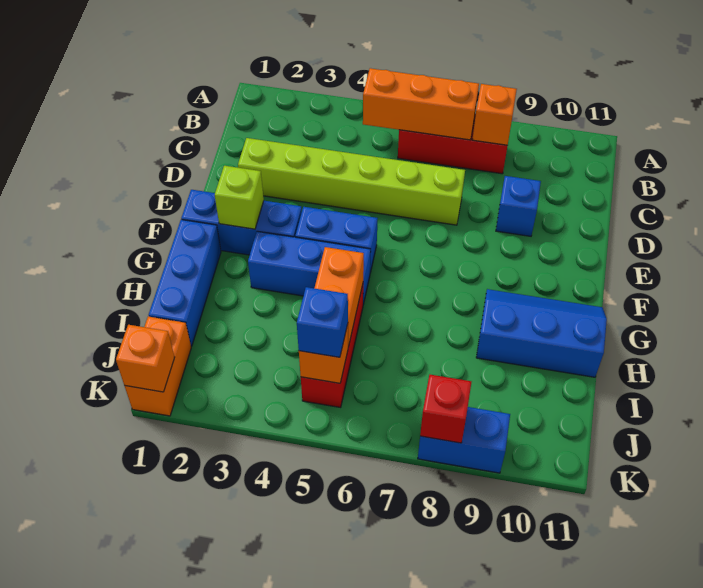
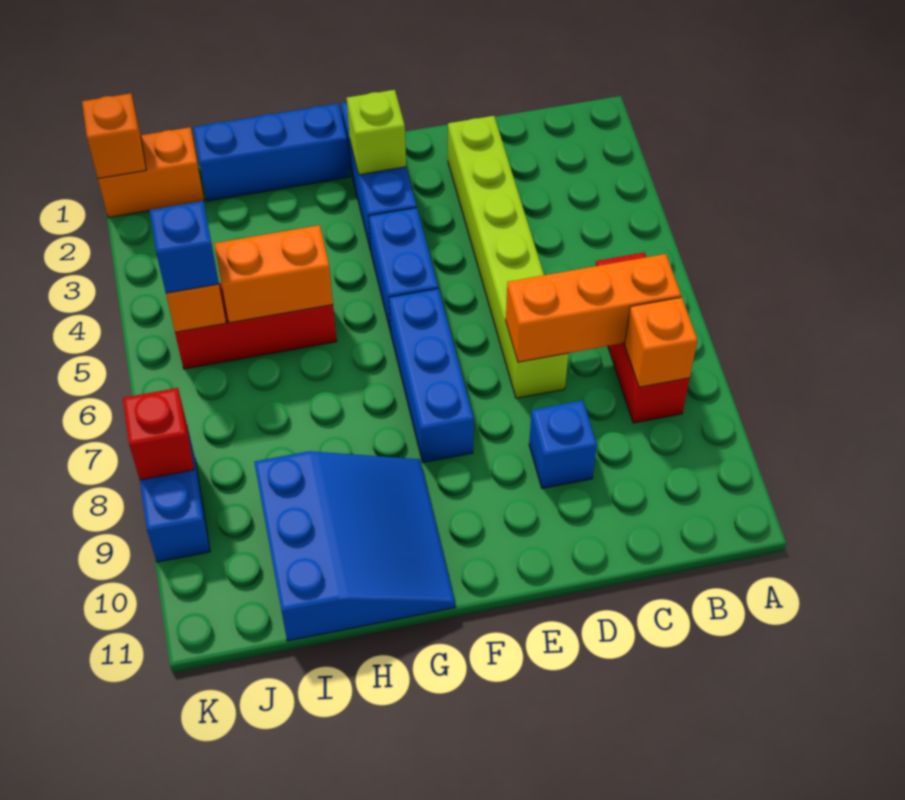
orange 1x3 brick [363,68,479,140] -> orange 1x3 brick turned to [506,254,681,362]
blue 1x3 brick [248,231,371,304] -> blue 1x3 brick moved to [389,289,474,462]
blue 2x3 slope [476,289,607,377] -> blue 3x3 slope [254,451,455,641]

